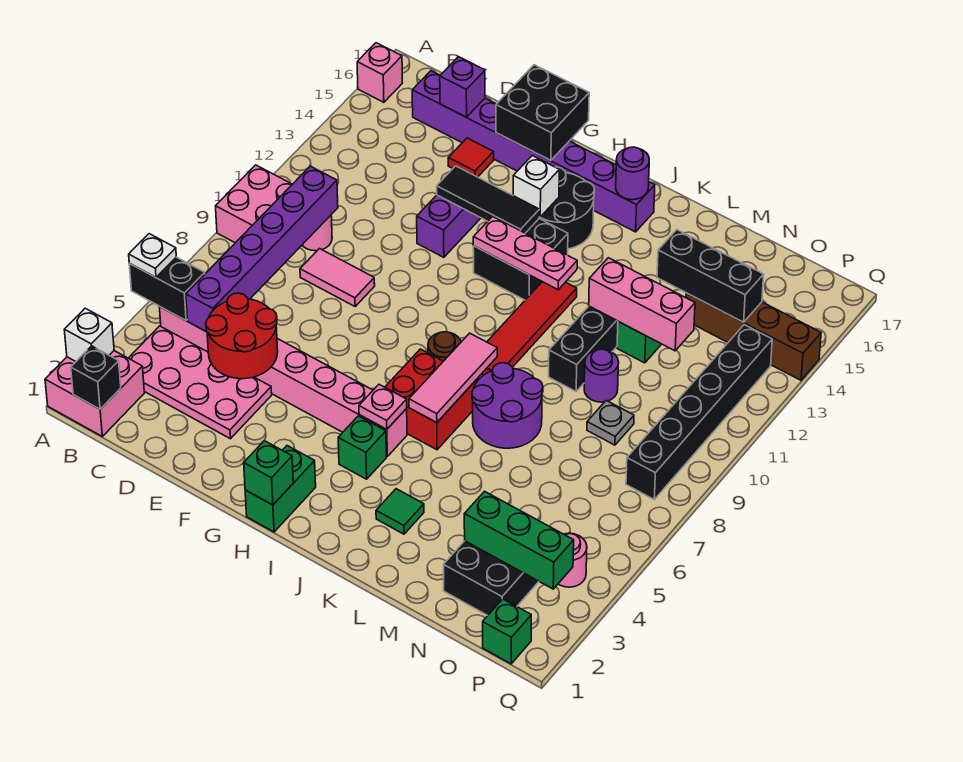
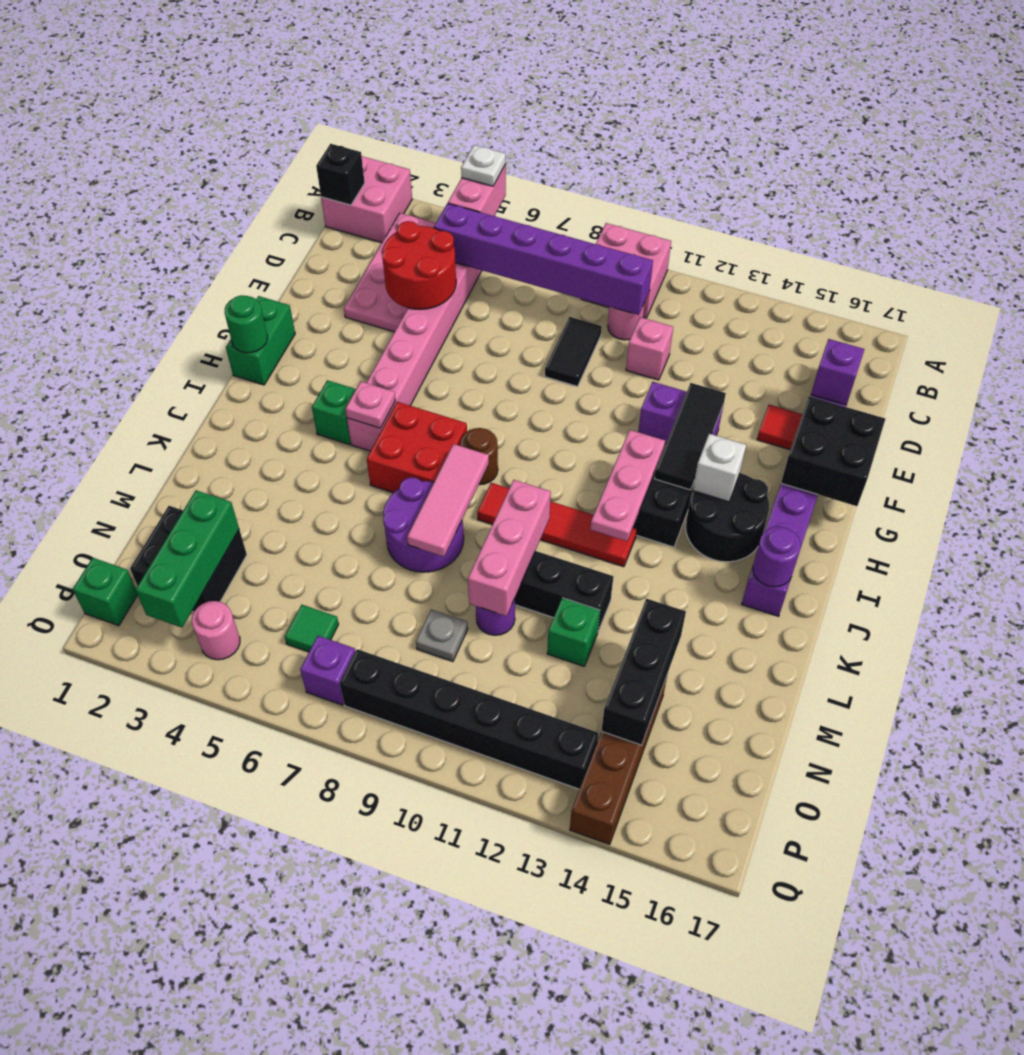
white 1x1 brick [64,308,114,361] -> none
black 1x2 brick [129,257,205,320] -> pink 1x2 brick [448,165,506,216]
pink 1x1 brick [357,43,402,102] -> pink 1x1 brick moved to [626,317,673,380]
pink 1x2 tile [300,249,375,306] -> black 1x2 tile [545,317,602,386]
green 1x2 brick [245,446,316,532] -> green 1x2 brick turned to [226,296,295,385]
green 1x1 brick [244,441,293,505] -> green 1x1 round brick [225,295,267,353]
pink 1x3 tile [409,333,497,423] -> pink 1x3 tile turned to [407,444,489,557]
green 1x1 tile [376,489,424,534] -> green 1x1 tile moved to [285,605,339,652]
pink 1x3 brick [589,258,695,351] -> pink 1x3 brick moved to [468,480,551,616]
none -> purple 1x1 brick [300,636,355,705]

